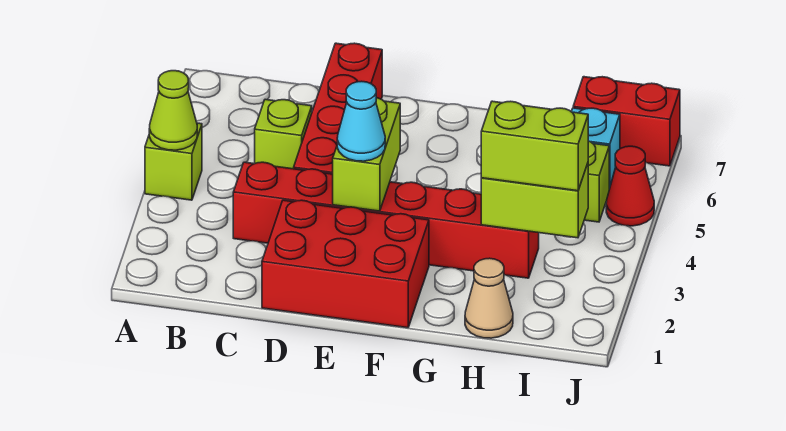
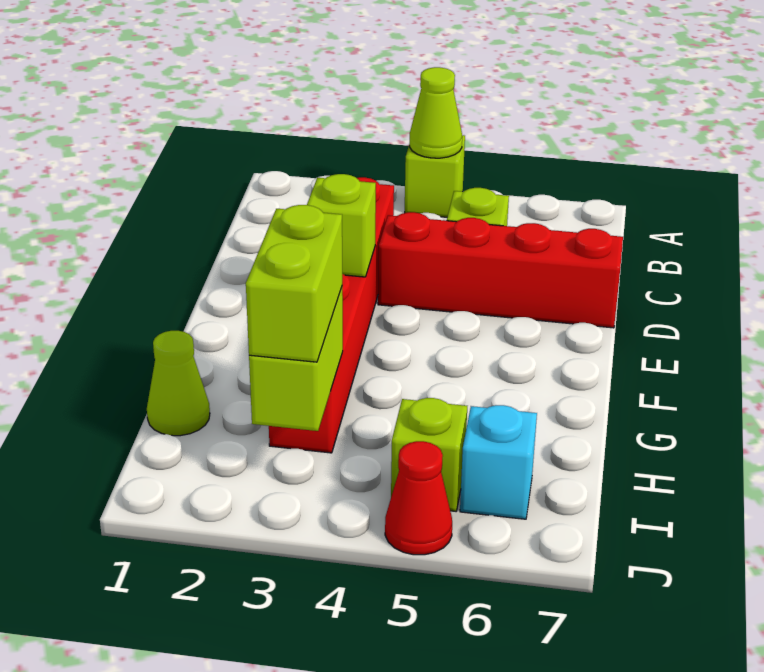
red 2x3 brick [262,200,429,328] -> none
lime 1x2 brick [333,98,400,211] -> lime 1x1 brick [307,174,376,277]
cyan 1x1 cone [337,81,385,161] -> none
tan 1x1 cone [465,258,513,338] -> lime 1x1 cone [147,331,210,436]
red 1x2 brick [573,77,680,166] -> none

